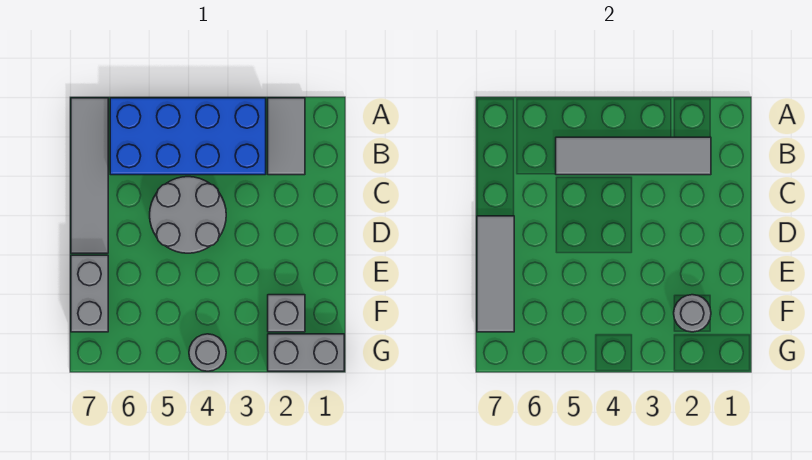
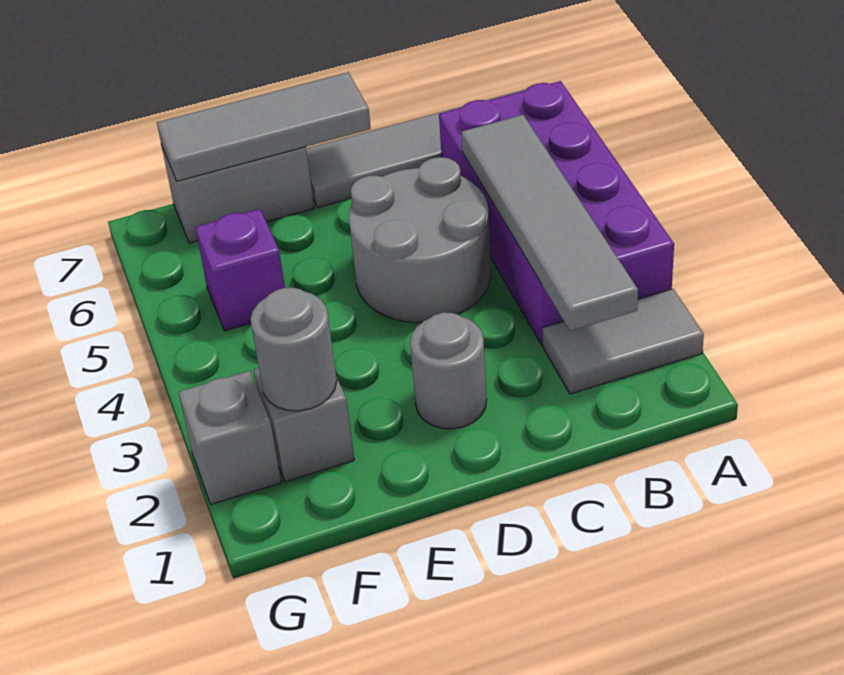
blue 2x4 brick [110,98,266,175] -> purple 2x4 brick [439,81,674,345]
none -> purple 1x1 brick [195,209,285,331]
grey 1x2 brick [268,334,344,371] -> grey 1x1 brick [178,371,281,504]
grey 1x1 round brick [189,334,226,371] -> grey 1x1 round brick moved to [410,313,487,429]

